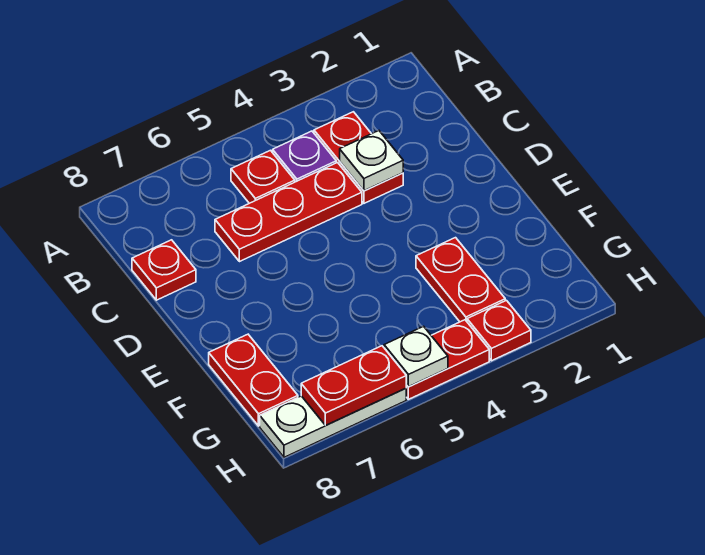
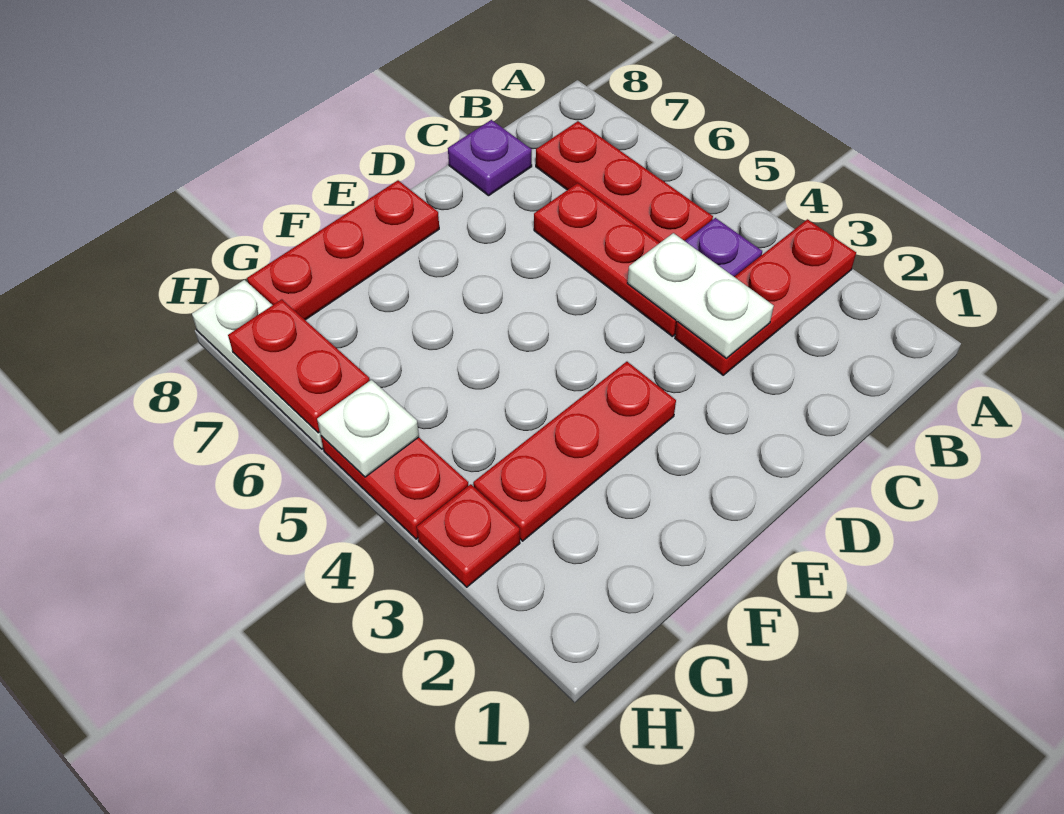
red 1x2 plate [314,112,403,203] -> red 1x3 plate [675,219,856,375]
red 1x1 plate [231,150,295,203] -> red 1x3 plate [536,121,713,243]
white 1x1 plate [340,131,403,191] -> white 1x2 plate [627,233,774,358]
red 1x1 plate [132,240,196,300] -> purple 1x1 plate [448,120,532,196]
red 1x2 plate [416,238,505,322] -> red 1x3 plate [473,362,676,541]
red 1x2 plate [209,334,298,426] -> red 1x3 plate [247,180,439,320]

